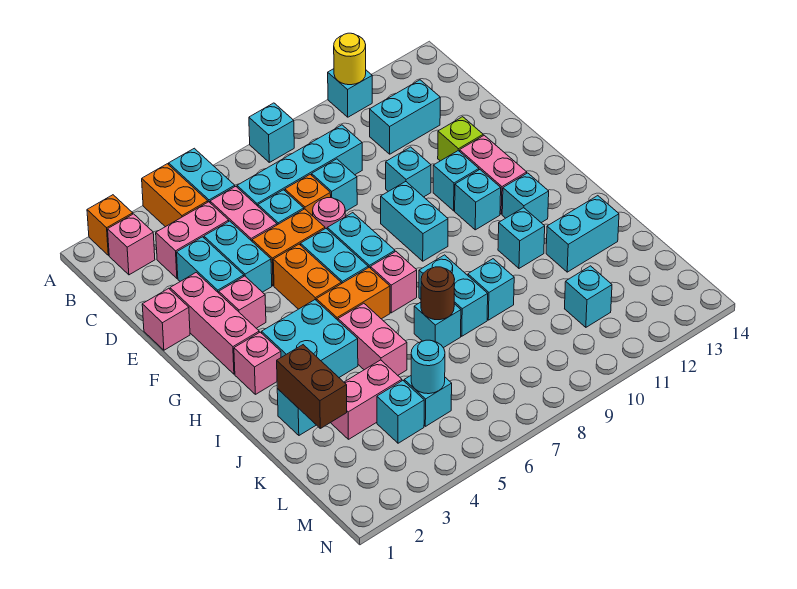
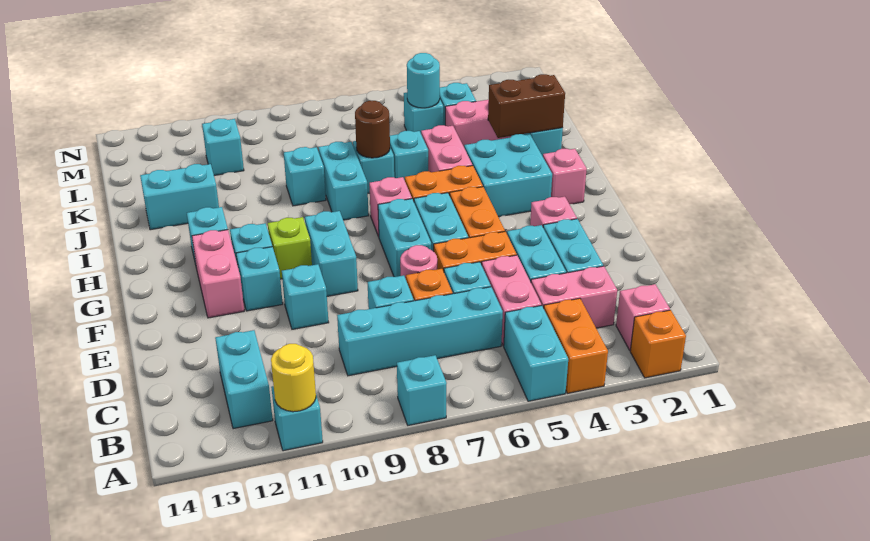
cyan 1x2 brick [370,80,440,154] -> cyan 1x2 brick turned to [215,330,273,429]
pink 1x1 brick [142,288,190,350] -> none
pink 1x3 brick [170,272,259,374] -> none
lime 1x1 brick [438,117,483,161] -> lime 1x1 brick moved to [268,217,312,279]
cyan 1x1 brick [498,208,545,268] -> cyan 1x1 brick moved to [390,131,428,180]
brown 1x2 brick [277,345,347,428] -> brown 1x2 brick turned to [488,74,565,138]

